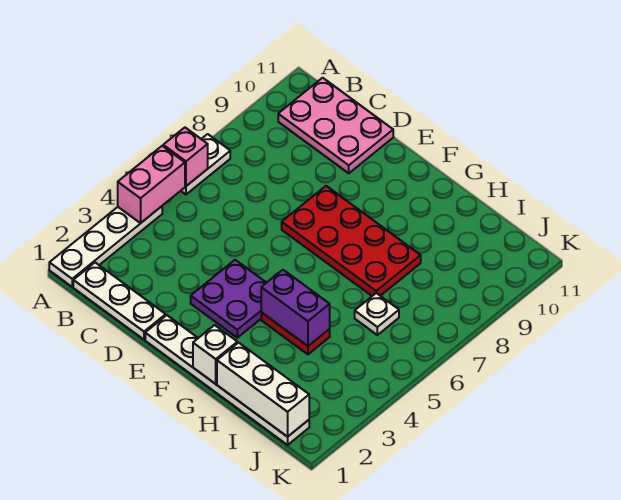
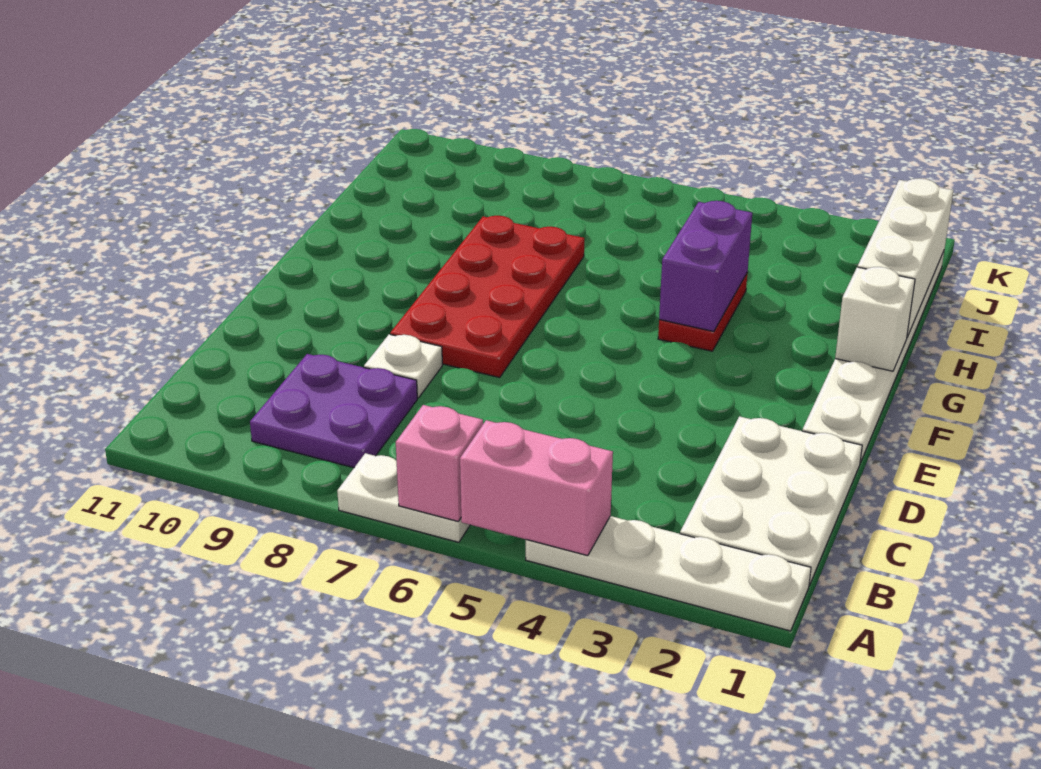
white 1x3 plate [73,263,166,339] -> white 2x3 plate [680,416,862,585]
pink 2x3 plate [278,78,393,173] -> none
purple 2x2 plate [191,260,266,338] -> purple 2x2 plate moved to [250,354,417,468]
white 1x1 plate [355,293,399,335] -> white 1x1 plate moved to [364,334,442,398]

